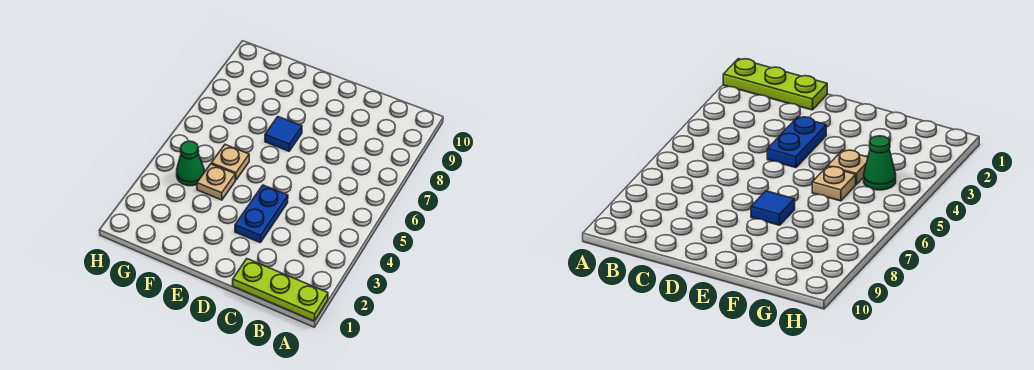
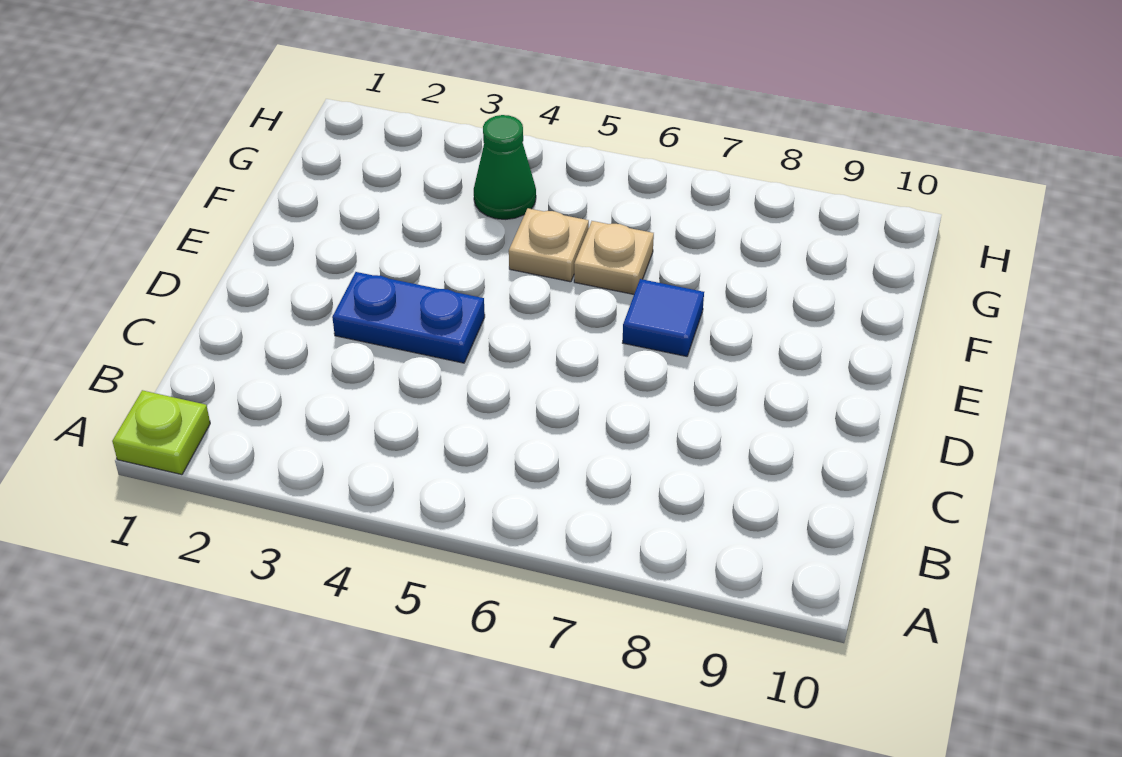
lime 1x3 plate [233,259,328,321] -> lime 1x1 plate [112,390,210,475]
tan 1x1 plate [197,164,235,200] -> tan 1x1 plate moved to [574,221,654,294]

